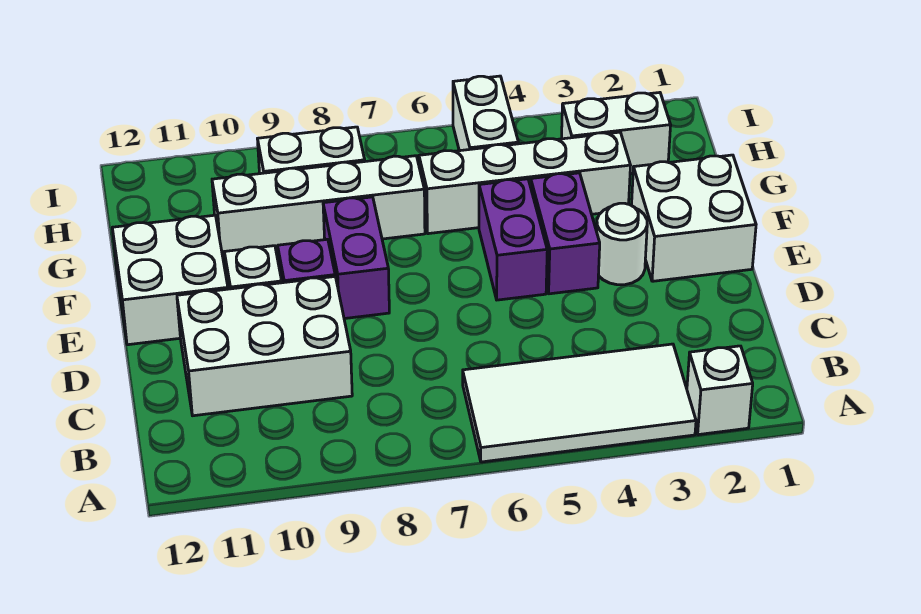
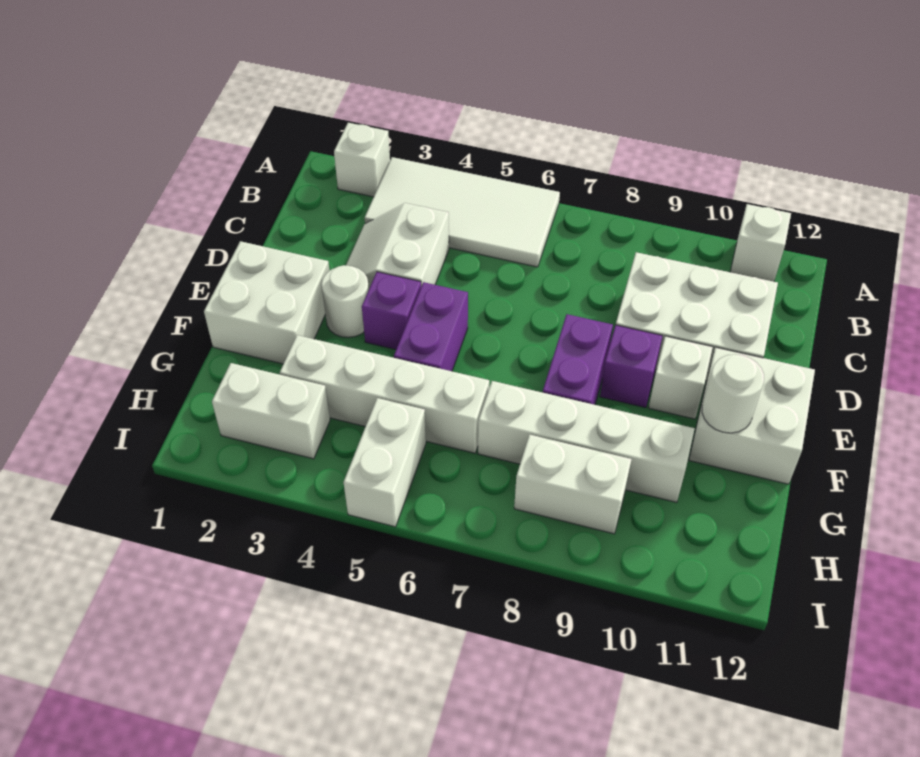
none -> white 1x1 brick [730,204,791,282]
none -> white 2x2 slope [346,203,449,288]
purple 1x2 brick [531,173,600,294] -> purple 1x1 brick [362,272,421,349]
none -> white 1x1 round brick [702,354,764,433]

